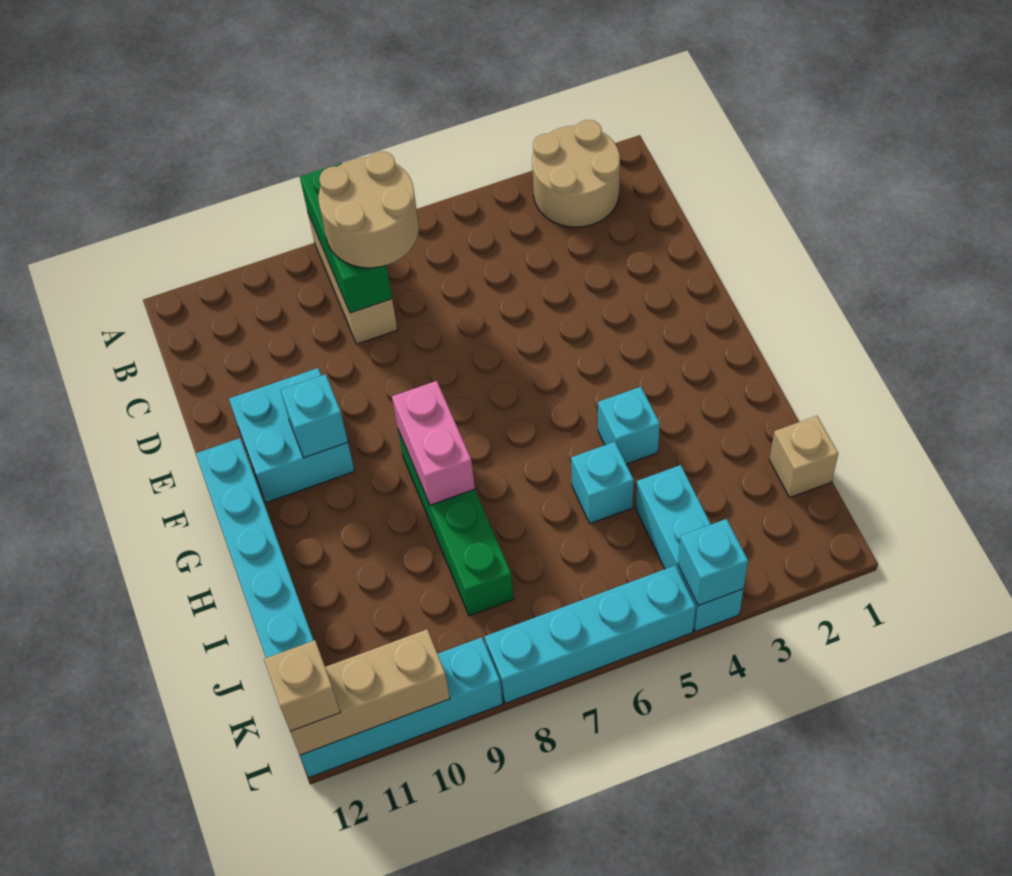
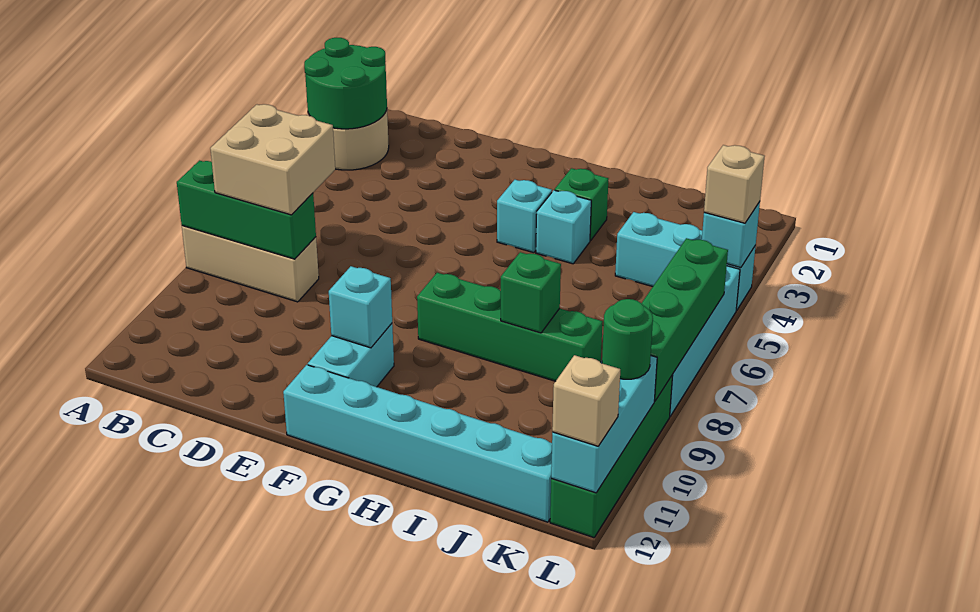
none -> green 2x2 round brick [304,38,387,129]
tan 2x2 round brick [318,151,419,268] -> tan 2x2 brick [210,104,335,215]
cyan 2x2 brick [229,368,355,503] -> cyan 1x2 brick [308,324,394,387]
pink 1x2 brick [392,381,475,505] -> none
none -> green 1x1 brick [555,168,608,241]
cyan 1x1 brick [571,442,634,523] -> cyan 1x1 brick moved to [497,180,552,253]
none -> green 1x1 brick [501,252,561,333]
tan 1x1 brick [769,416,838,497] -> tan 1x1 brick moved to [704,145,765,223]
none -> green 1x4 brick [642,238,728,401]
cyan 1x4 brick [300,637,503,778] -> green 1x4 brick [550,375,673,538]
tan 1x3 brick [290,629,450,755] -> cyan 1x3 brick [551,356,657,493]
none -> green 1x1 round brick [602,299,653,379]

